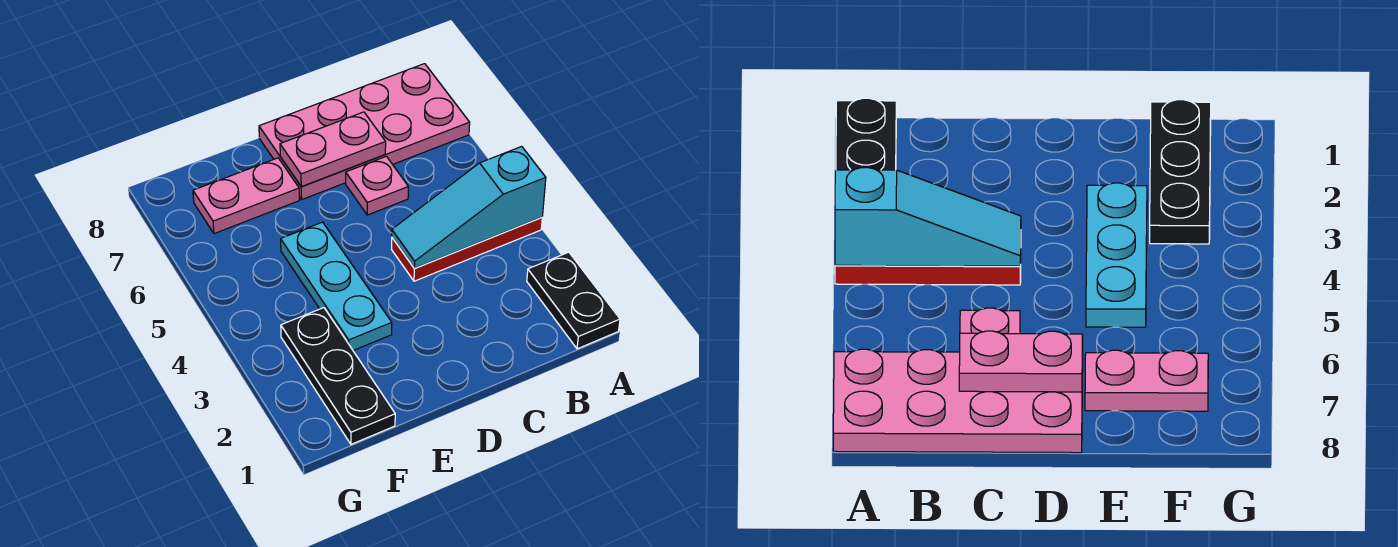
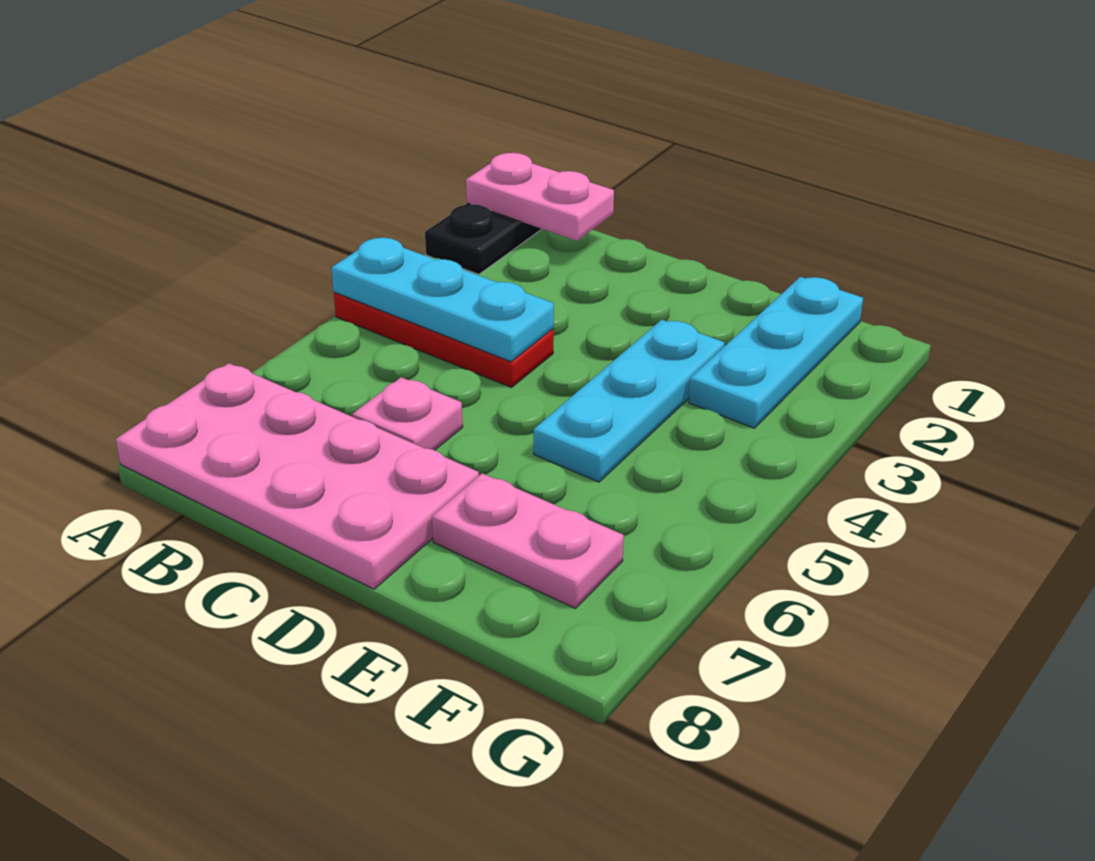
cyan 1x3 slope [392,146,546,268] -> cyan 1x3 plate [331,238,554,362]
pink 1x2 plate [280,112,386,187] -> pink 1x2 plate moved to [466,153,614,241]
black 1x3 plate [281,308,395,444] -> cyan 1x3 plate [689,277,863,428]

